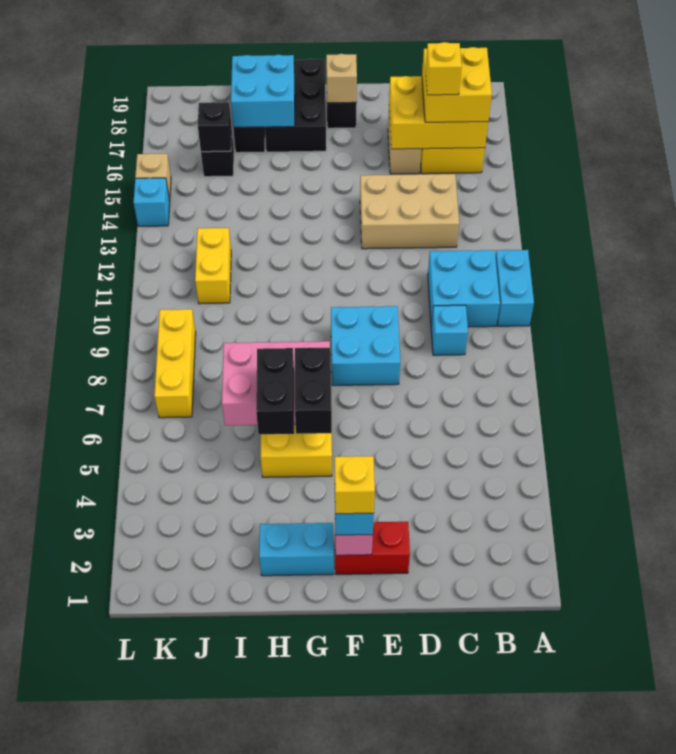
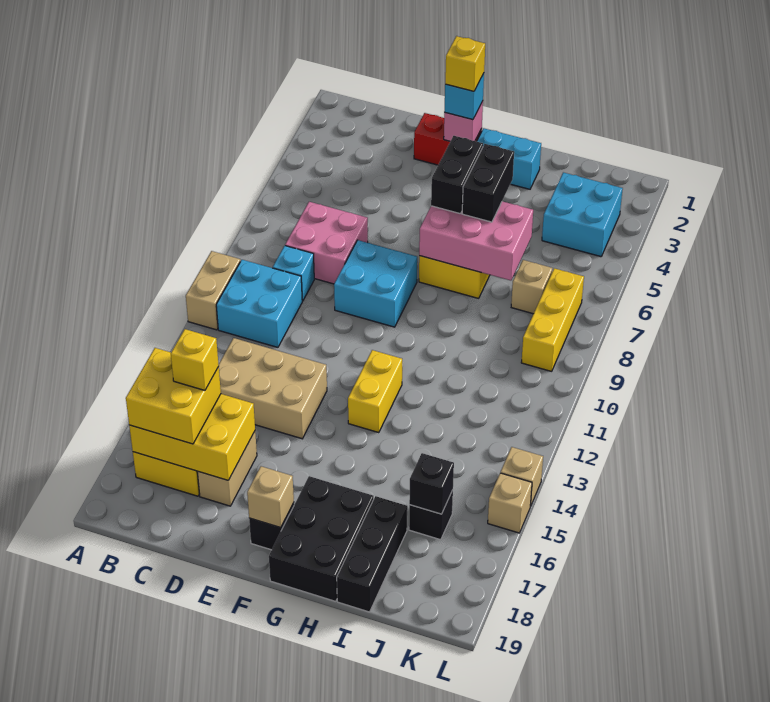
cyan 1x2 brick [495,250,534,326] -> tan 1x2 brick [186,251,240,330]
none -> pink 2x2 brick [285,202,368,284]
cyan 2x2 brick [231,55,295,127] -> cyan 2x2 brick moved to [542,172,623,257]
none -> tan 1x1 brick [511,260,552,314]
yellow 1x2 brick [195,228,231,304] -> yellow 1x2 brick moved to [348,350,402,433]
cyan 1x1 brick [133,178,170,226] -> tan 1x1 brick [501,447,543,506]

